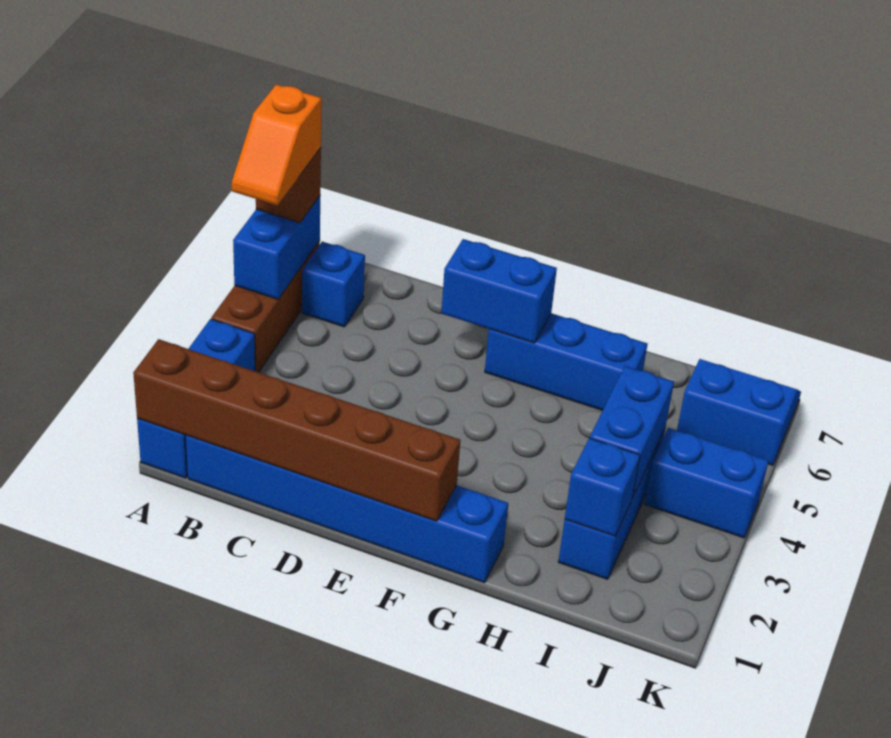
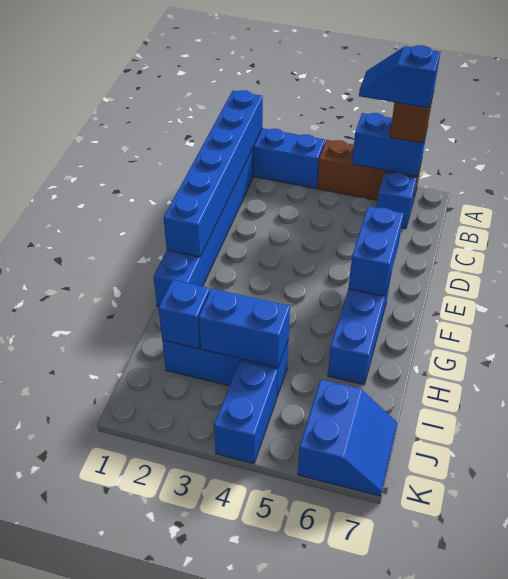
brown 1x6 brick [133,339,461,521] -> blue 1x6 brick [164,90,263,257]
orange 1x2 slope [232,84,322,205] -> blue 1x2 slope [359,45,440,108]

